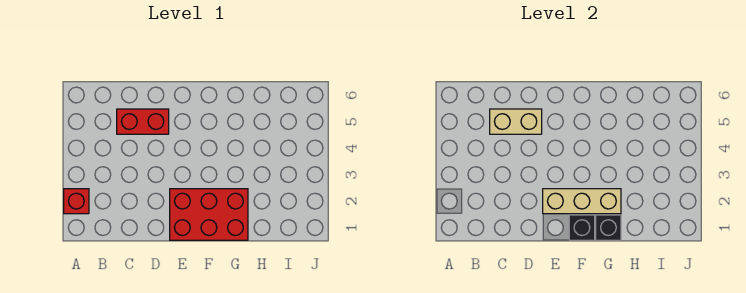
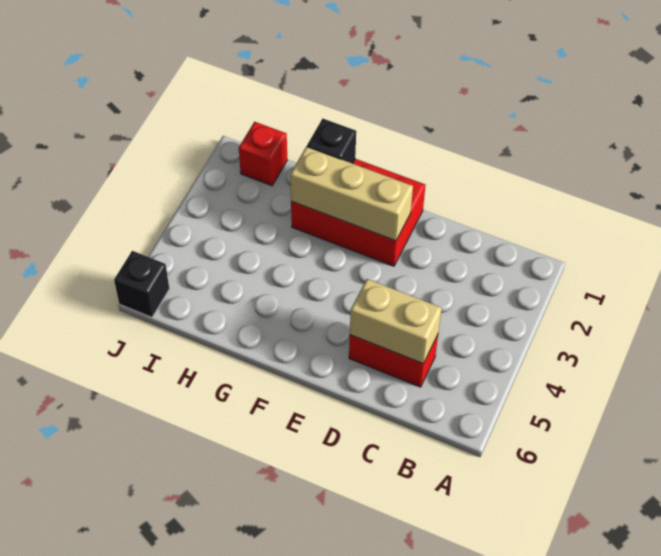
red 1x1 brick [64,189,89,214] -> red 1x1 brick moved to [239,122,287,186]
black 1x1 brick [569,215,595,240] -> black 1x1 brick moved to [114,251,169,317]

